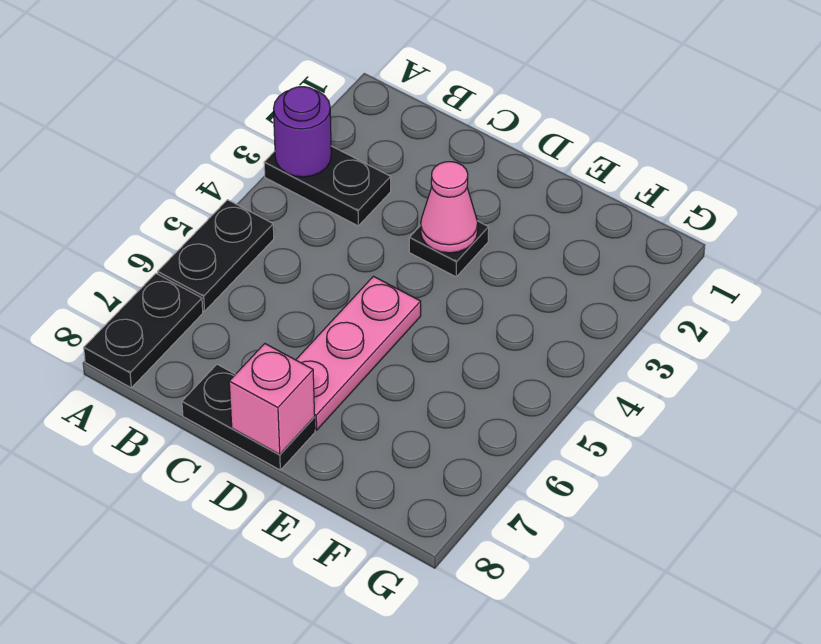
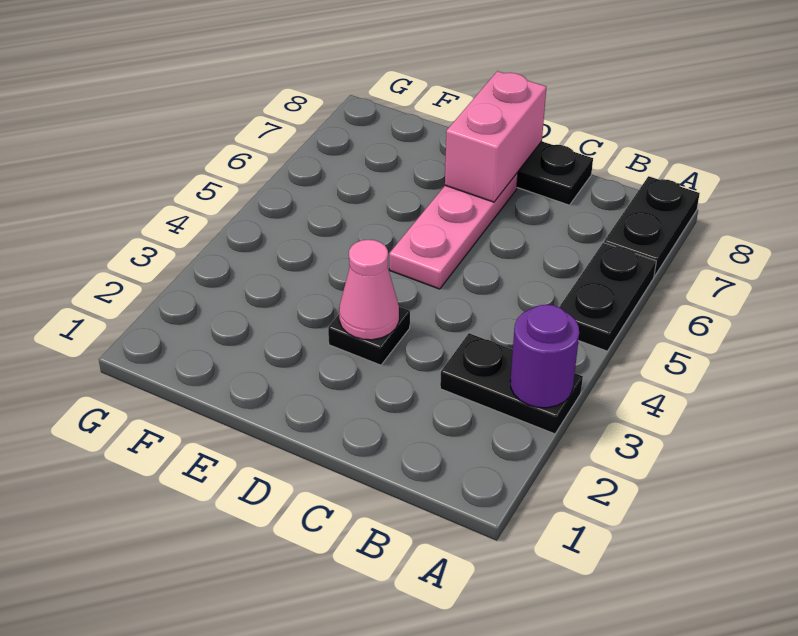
pink 1x1 brick [229,344,315,454] -> pink 1x2 brick [445,71,546,202]

